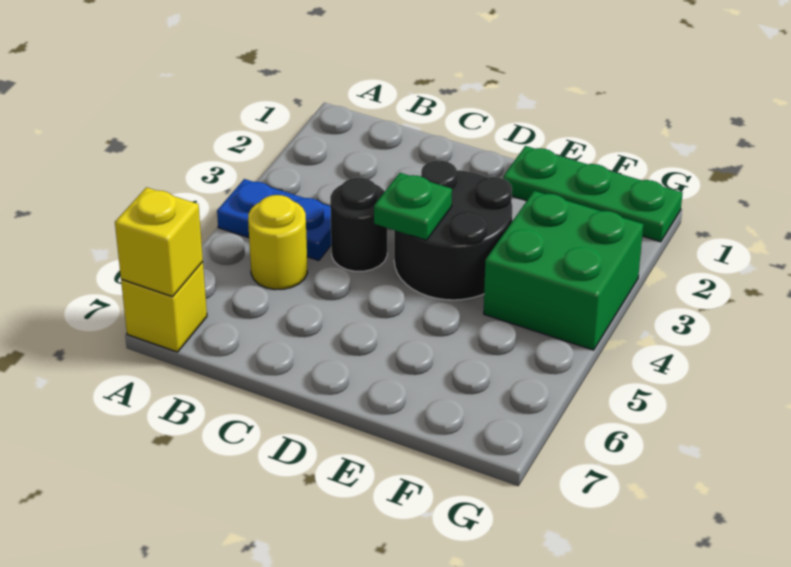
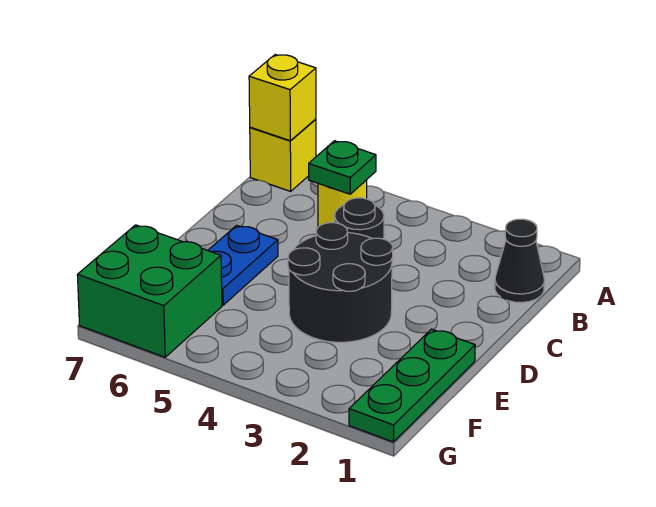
blue 1x2 plate [217,179,331,260] -> blue 1x2 plate moved to [208,225,278,305]
none -> black 1x1 cone [495,219,544,303]
green 1x1 plate [374,173,452,240] -> green 1x1 plate moved to [309,141,376,194]
green 2x2 brick [484,191,643,350] -> green 2x2 brick moved to [77,225,222,357]

